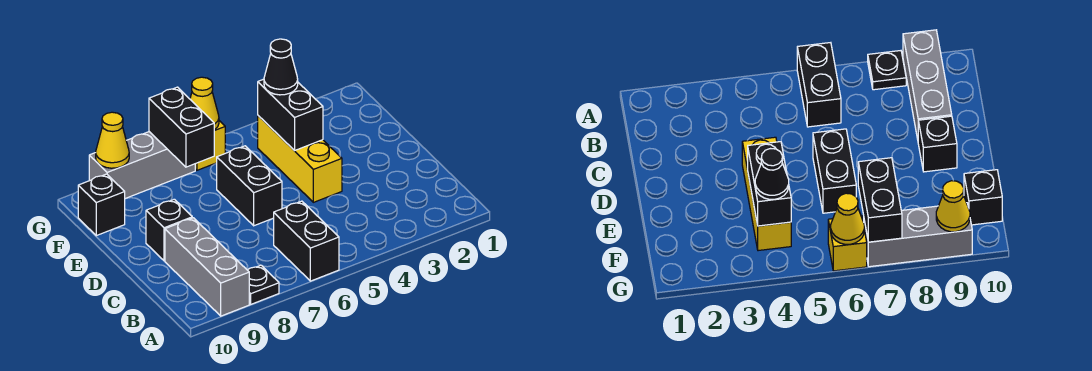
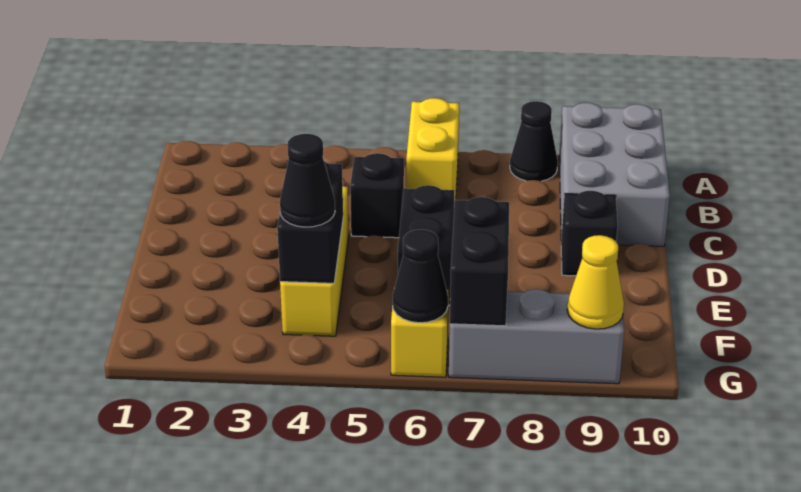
black 1x2 brick [273,201,339,281] -> yellow 1x2 brick [406,98,459,203]
black 1x1 plate [248,265,279,304] -> black 1x1 cone [510,101,558,181]
grey 1x3 brick [165,218,249,316] -> grey 2x3 brick [559,103,670,246]
black 1x1 brick [78,174,125,236] -> black 1x1 brick moved to [350,153,404,238]
yellow 1x1 cone [190,77,219,130] -> black 1x1 cone [393,229,448,323]

